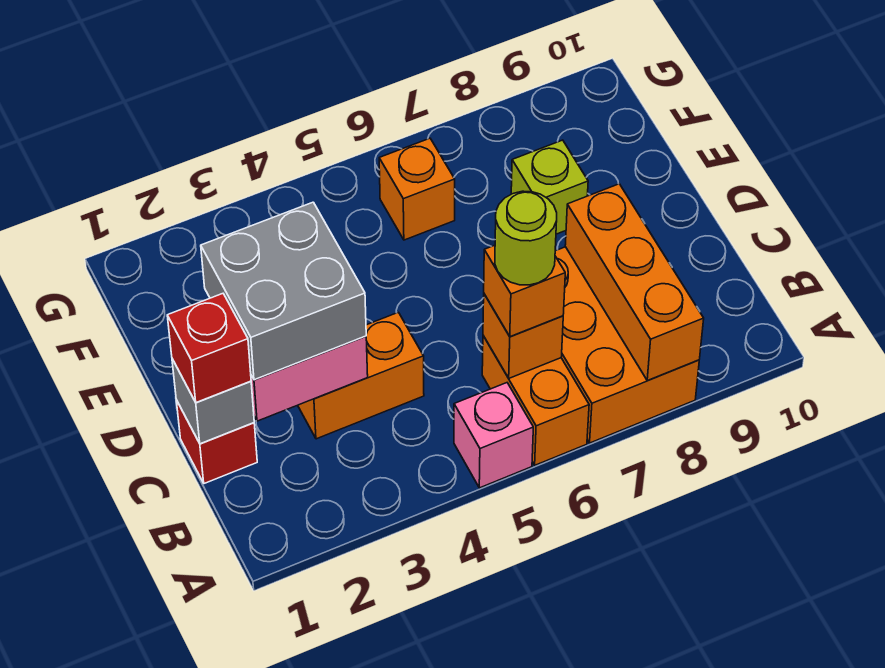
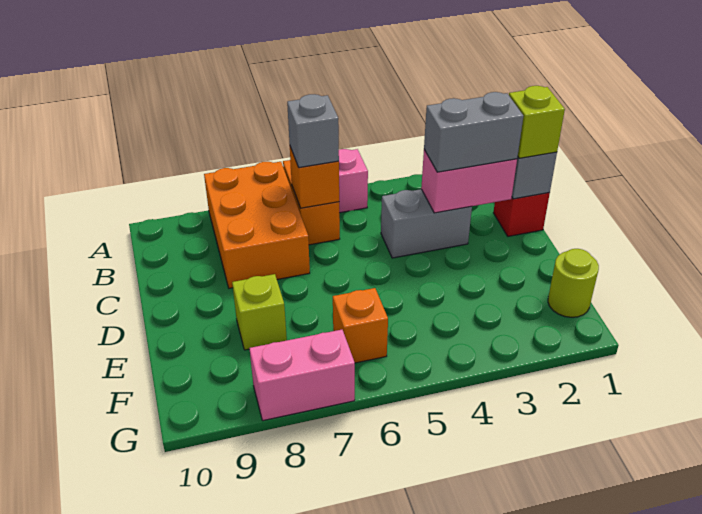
orange 1x3 brick [565,184,704,380] -> none
orange 1x1 brick [484,245,565,337] -> grey 1x1 brick [287,94,339,168]
lime 1x1 round brick [495,191,557,285] -> lime 1x1 round brick moved to [548,249,599,317]
red 1x1 brick [167,294,251,402] -> lime 1x1 brick [509,86,565,158]
grey 2x2 brick [201,202,366,380] -> grey 1x2 brick [424,92,523,172]
orange 1x2 brick [298,312,424,439] -> grey 1x2 brick [381,189,472,258]
none -> pink 1x2 brick [249,330,355,421]

